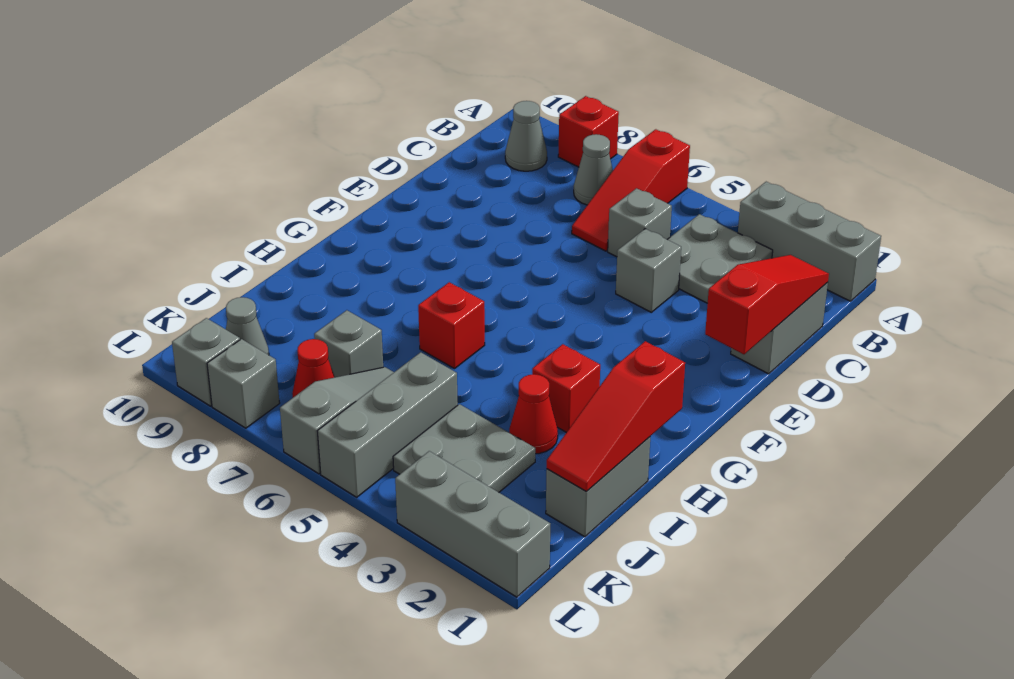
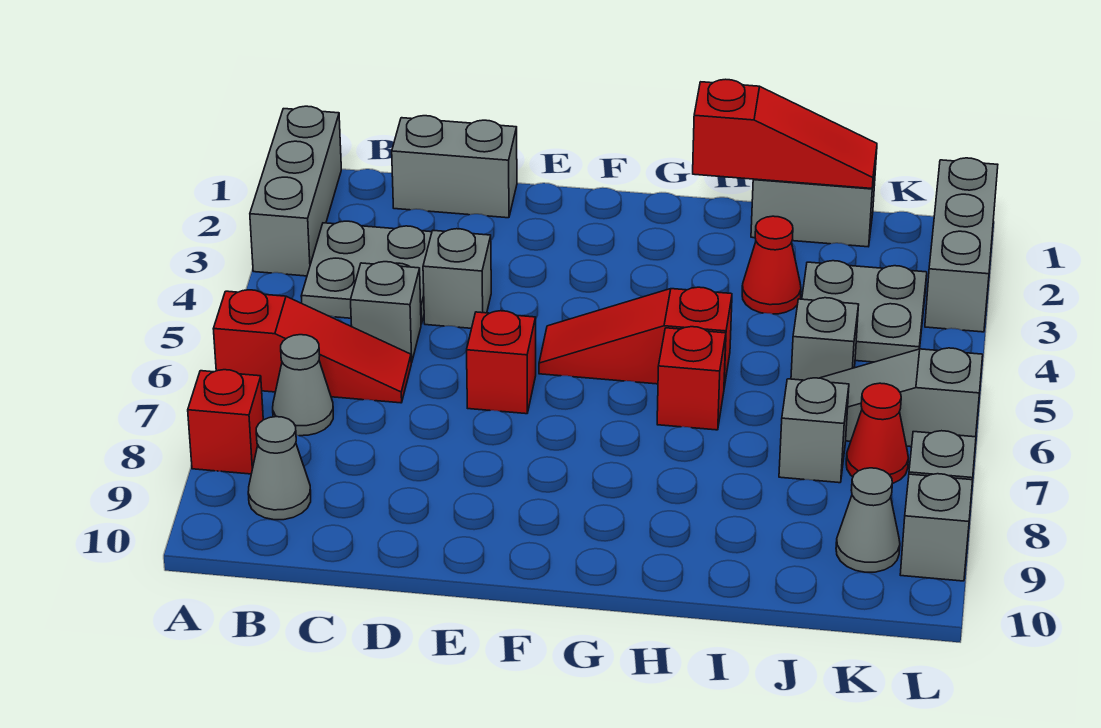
red 1x3 slope [705,255,829,354] -> red 1x3 slope moved to [539,287,732,387]
red 1x1 brick [532,344,600,432] -> red 1x1 brick moved to [467,311,536,414]
grey 1x3 brick [317,352,458,497] -> grey 1x1 brick [791,298,859,380]

